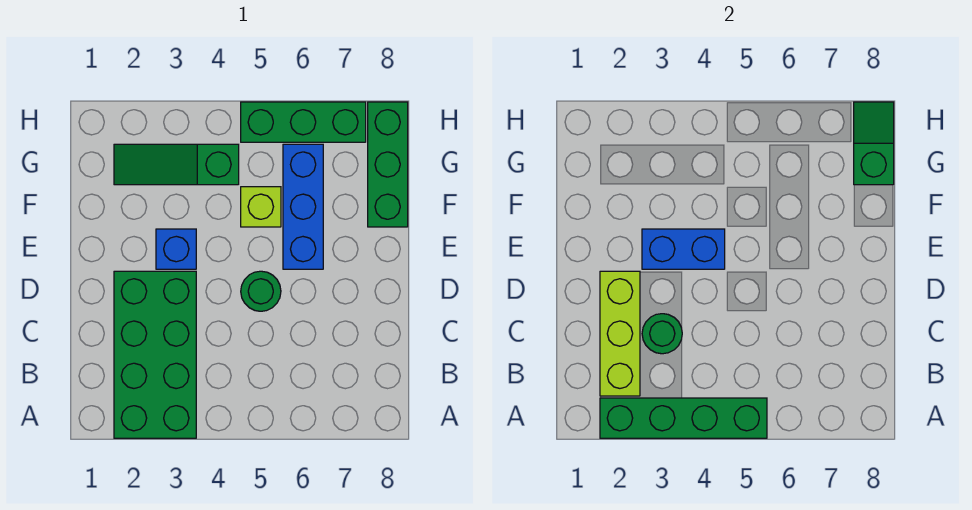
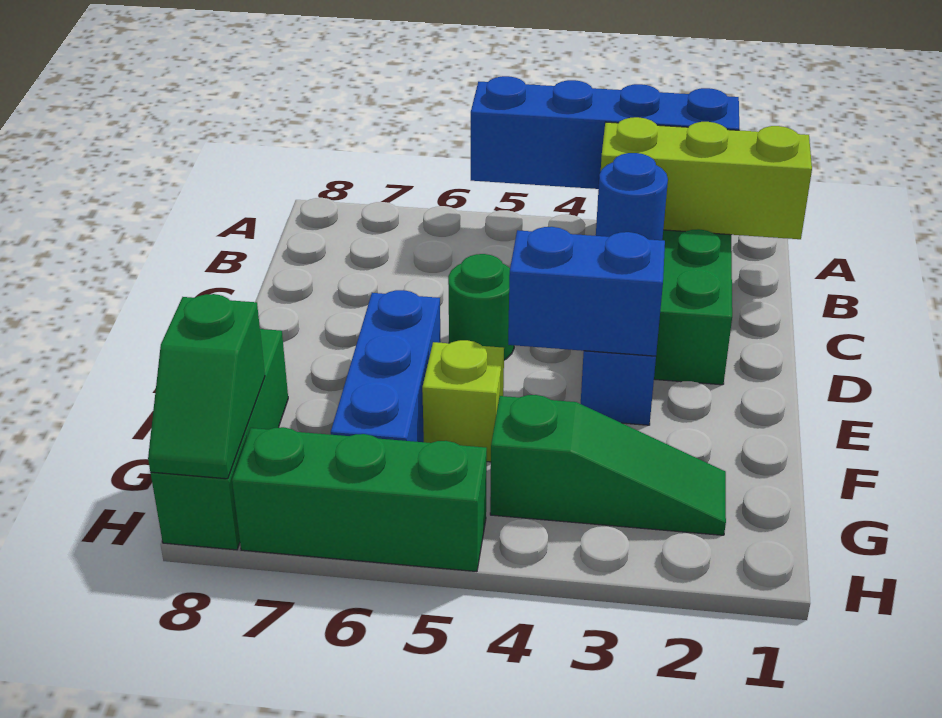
green 1x4 brick [600,398,767,438] -> blue 1x4 brick [471,76,739,189]
lime 1x3 brick [600,271,640,396] -> lime 1x3 brick turned to [601,117,812,239]
green 1x1 round brick [642,314,682,354] -> blue 1x1 round brick [596,153,668,240]

